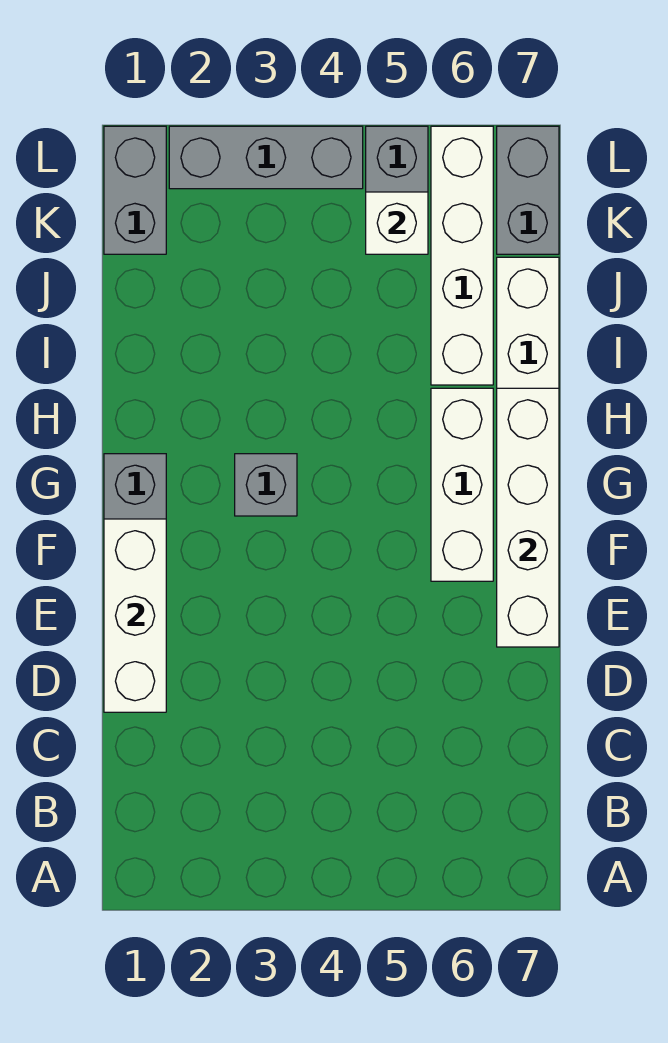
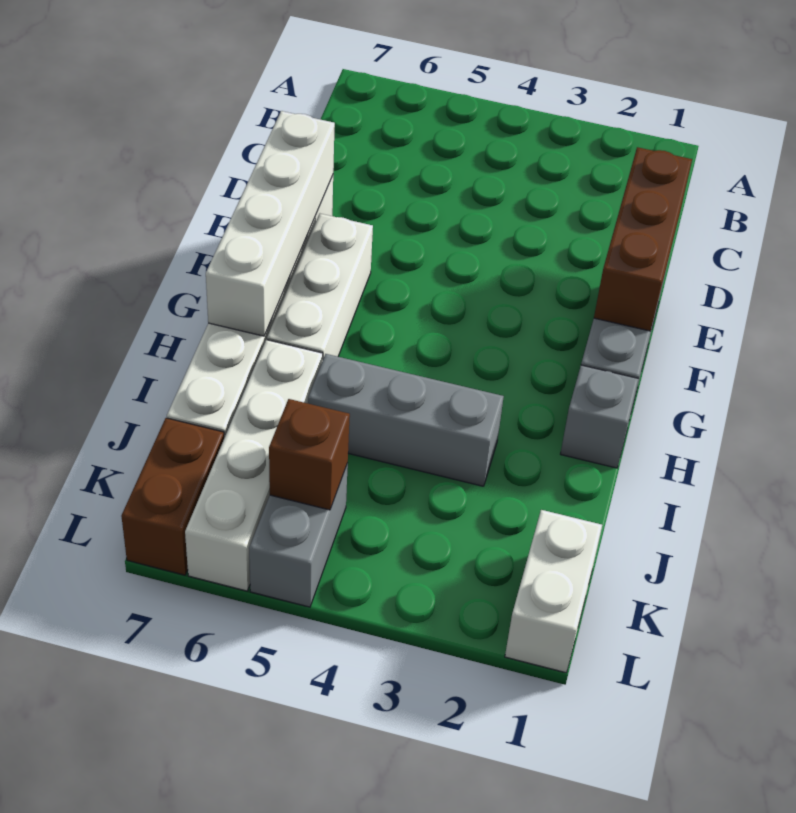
white 1x3 brick [104,519,166,712] -> brown 1x3 brick [594,147,692,331]
grey 1x1 brick [235,454,297,516] -> grey 1x1 brick moved to [561,365,639,468]
grey 1x2 brick [104,126,166,254] -> white 1x2 brick [505,510,602,673]
white 1x1 brick [366,192,428,254] -> brown 1x1 brick [269,399,350,510]
grey 1x2 brick [497,126,559,254] -> brown 1x2 brick [121,418,224,575]
grey 1x3 brick [169,126,363,189] -> grey 1x3 brick moved to [308,354,504,486]

